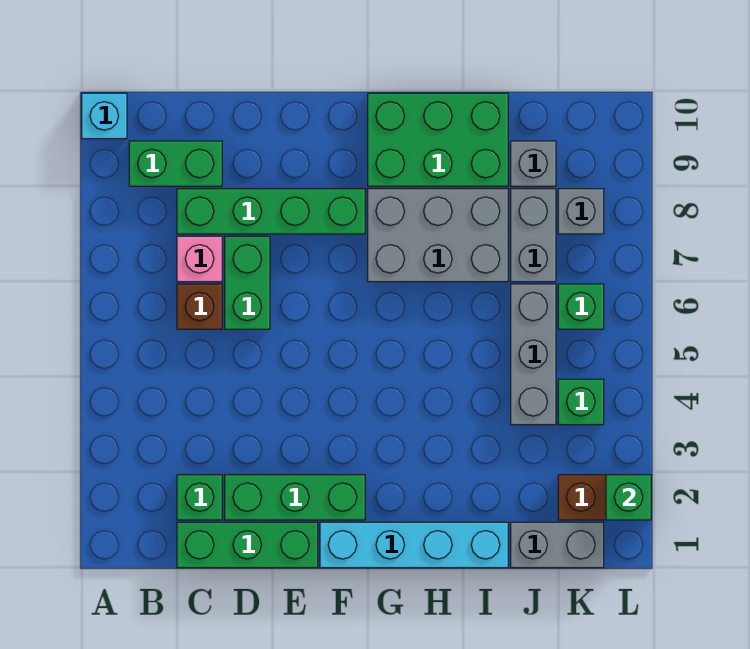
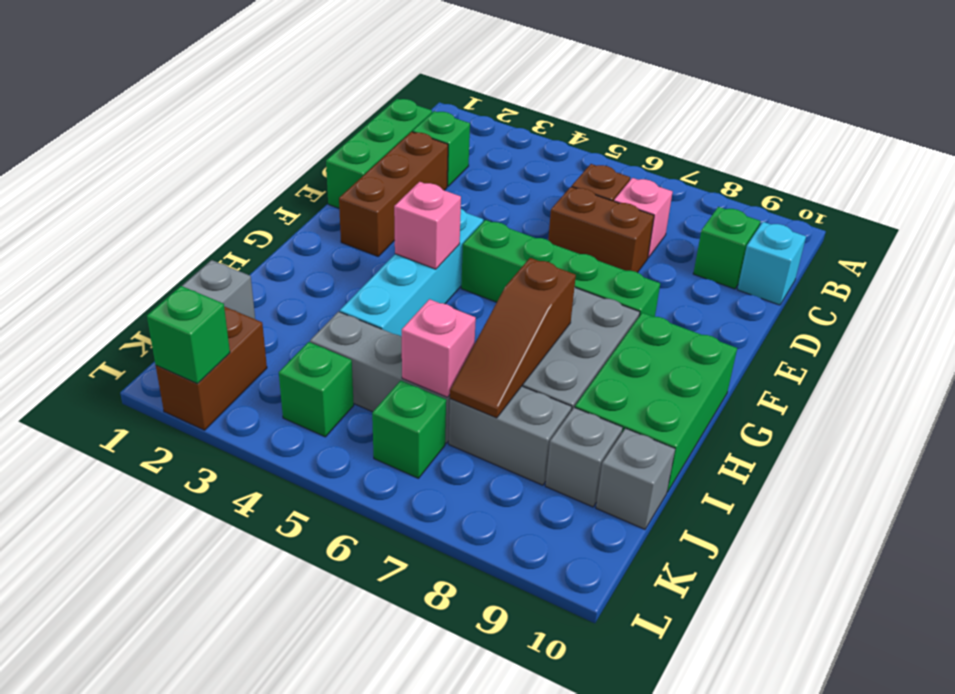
cyan 1x1 brick [82,93,127,139] -> cyan 1x1 brick moved to [737,222,806,305]
green 1x2 brick [129,141,222,186] -> green 1x1 brick [693,207,760,289]
green 1x4 brick [177,189,365,234] -> green 1x4 brick turned to [461,220,660,317]
green 1x3 brick [225,475,365,520] -> brown 1x3 brick [339,132,448,257]
green 1x2 brick [225,236,270,329] -> brown 1x2 brick [548,187,654,273]
cyan 1x4 brick [320,522,508,568] -> cyan 1x4 brick moved to [340,209,483,337]
none -> pink 1x1 brick [394,182,461,269]
none -> brown 1x3 slope [450,258,576,418]
none -> pink 1x1 brick [402,299,476,397]
grey 1x1 brick [558,189,604,234] -> grey 1x1 brick moved to [596,428,675,529]

